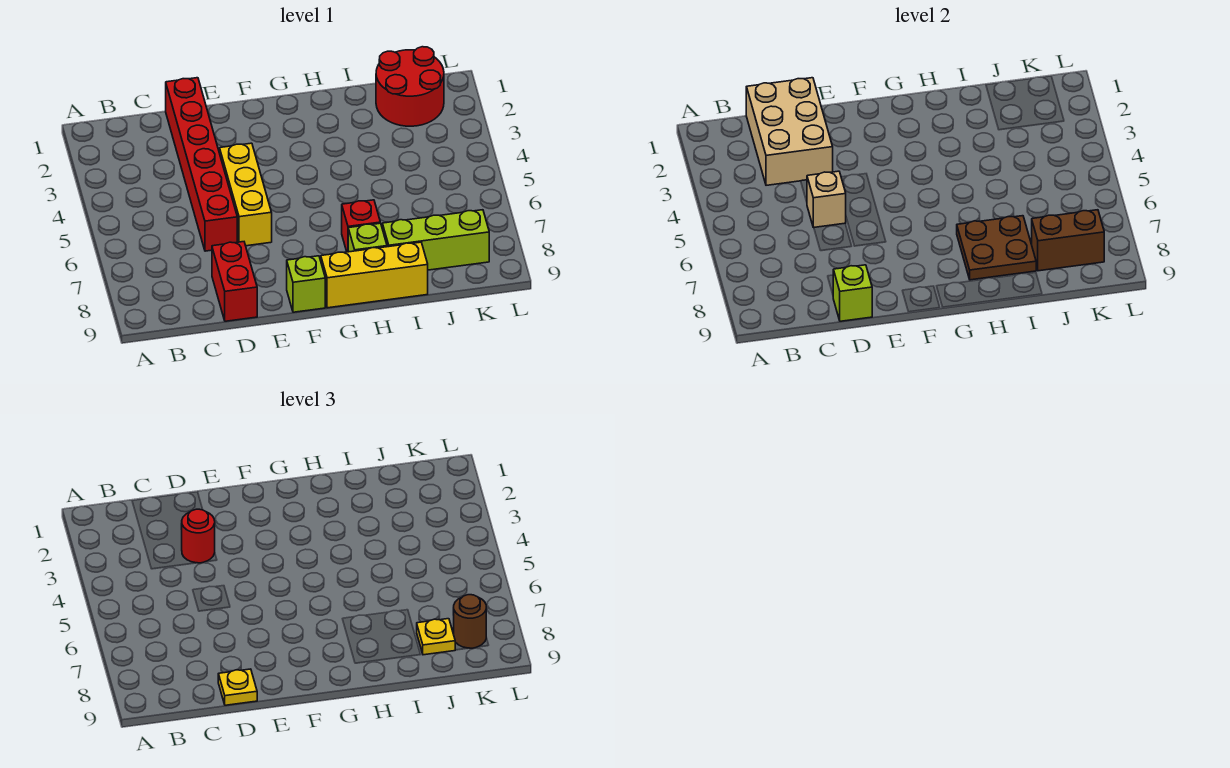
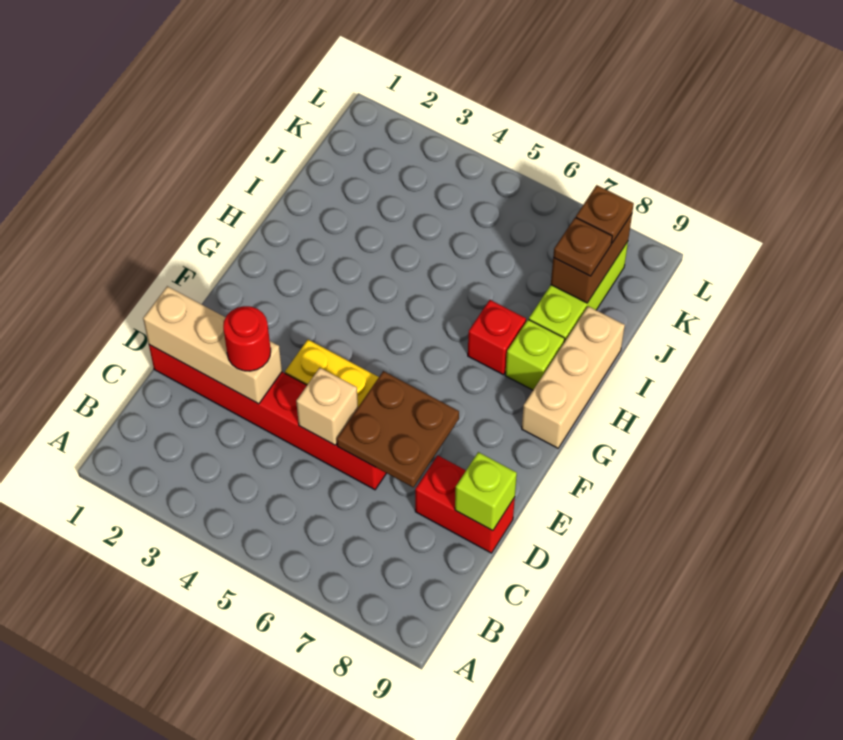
tan 2x3 brick [746,78,833,185] -> tan 1x3 brick [143,286,282,404]
yellow 1x1 plate [218,669,257,705] -> none
lime 1x1 brick [287,256,325,312] -> none
yellow 1x3 brick [321,242,428,308] -> tan 1x3 brick [522,306,625,448]
brown 2x2 plate [957,216,1037,280] -> brown 2x2 plate moved to [337,371,459,487]
red 2x2 round brick [376,47,444,126] -> none
yellow 1x1 plate [417,619,455,655] -> brown 1x1 plate [553,217,612,276]
brown 1x1 round brick [453,595,486,648] -> brown 1x1 plate [576,185,634,243]

